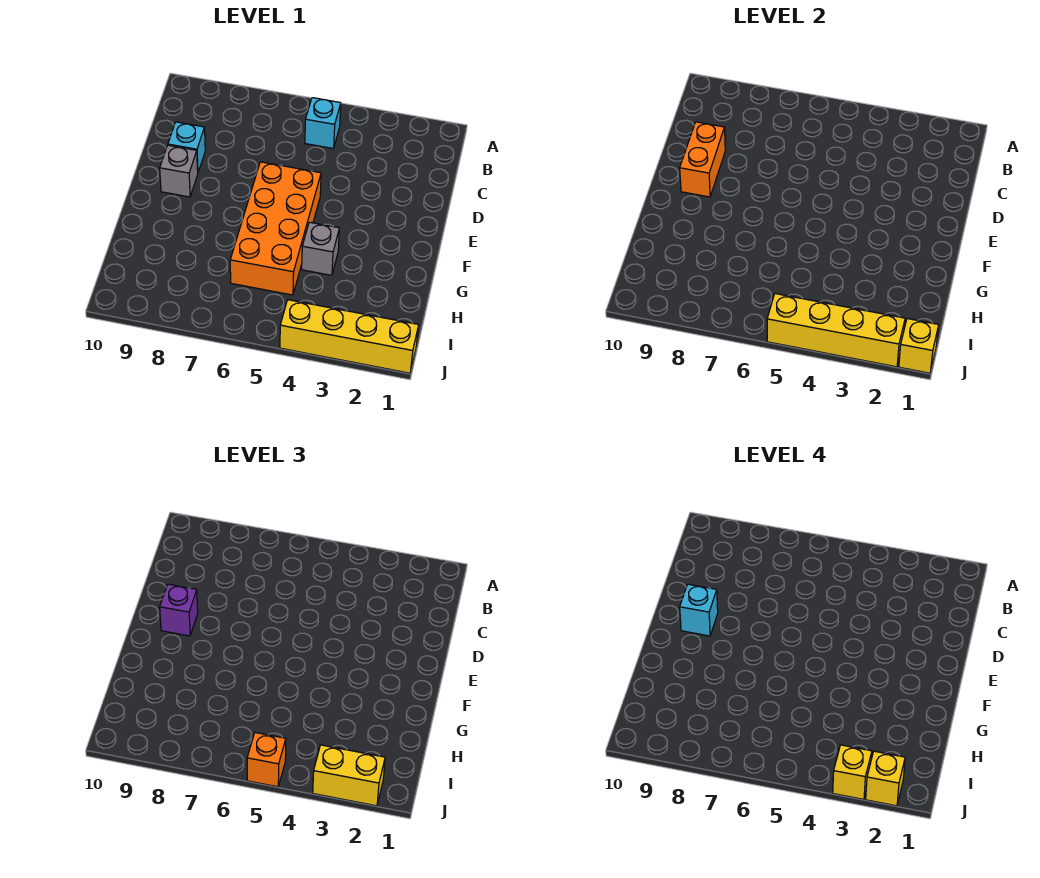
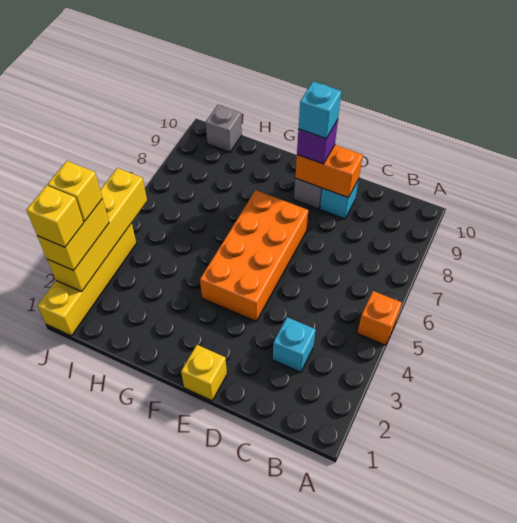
cyan 1x1 brick [305,98,341,148] -> cyan 1x1 brick moved to [273,317,316,372]
orange 2x4 brick [230,162,321,295] -> orange 2x4 brick turned to [200,190,308,321]
grey 1x1 brick [302,222,339,275] -> grey 1x1 brick moved to [206,105,242,152]
yellow 1x1 brick [899,319,939,373] -> yellow 1x1 brick moved to [181,345,227,401]
orange 1x1 brick [247,733,286,787] -> orange 1x1 brick moved to [357,291,402,345]

